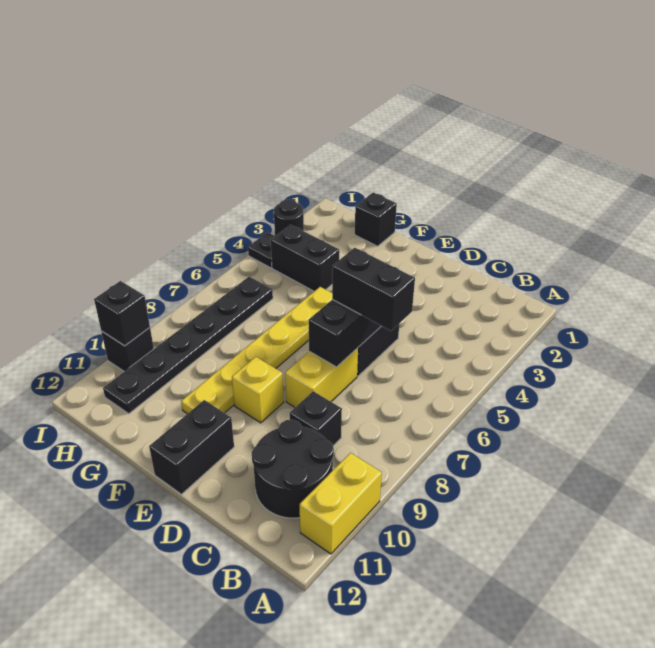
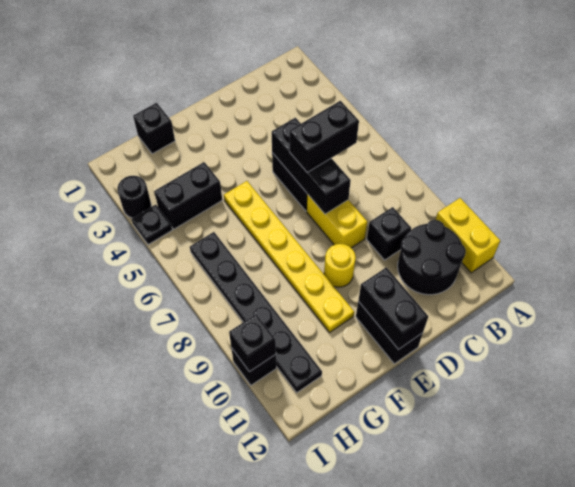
yellow 1x1 brick [232,357,284,423] -> yellow 1x1 round brick [324,244,356,287]
none -> black 1x2 brick [358,267,428,349]

